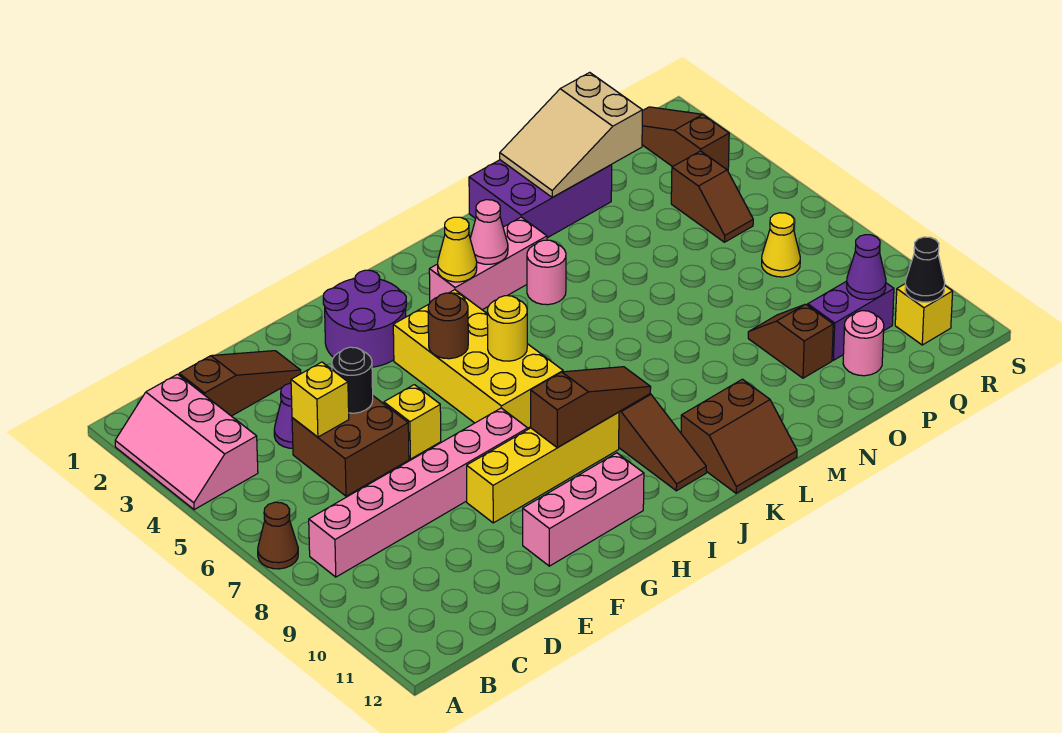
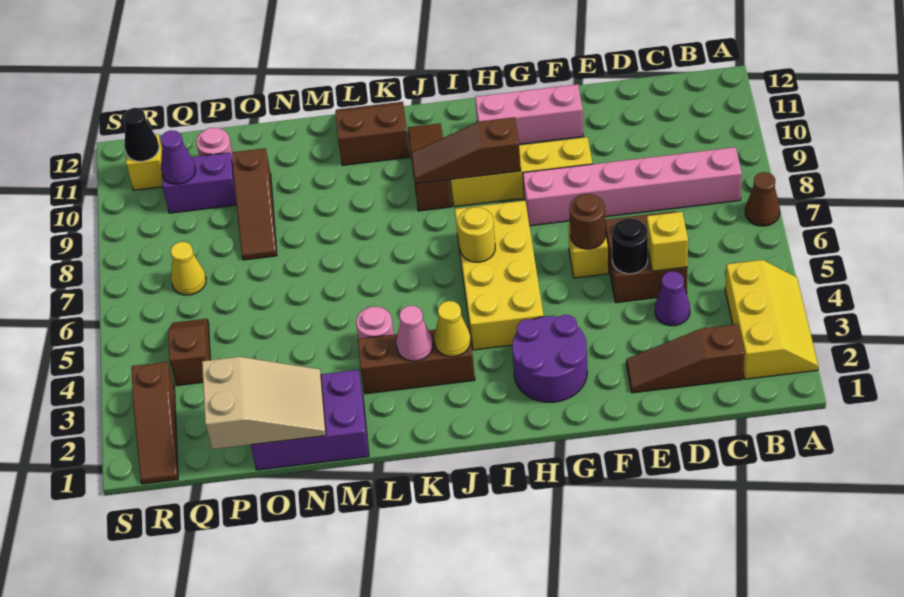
pink 2x3 slope [115,374,258,510] -> yellow 2x3 slope [725,260,818,379]
brown 1x1 round brick [428,293,468,359] -> brown 1x1 round brick moved to [569,194,605,249]
pink 1x3 brick [429,217,547,310] -> brown 1x3 brick [358,326,475,394]
brown 1x2 slope [748,304,833,378] -> brown 1x3 slope [232,148,277,260]

